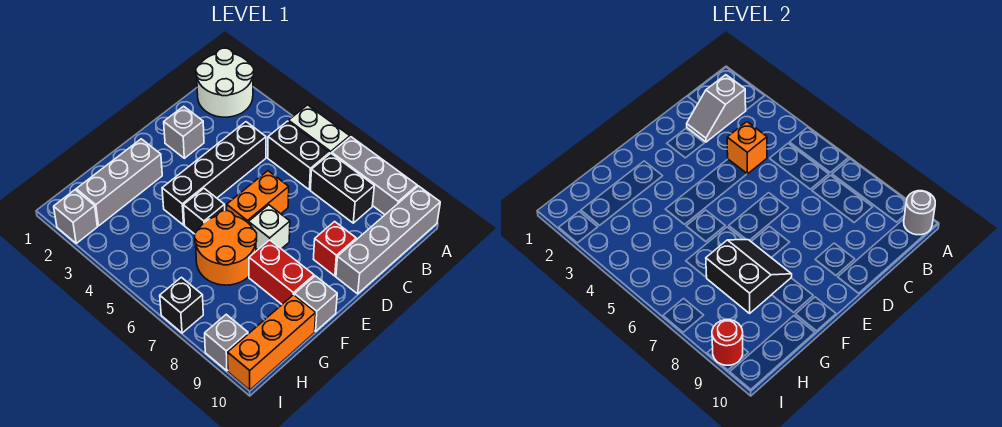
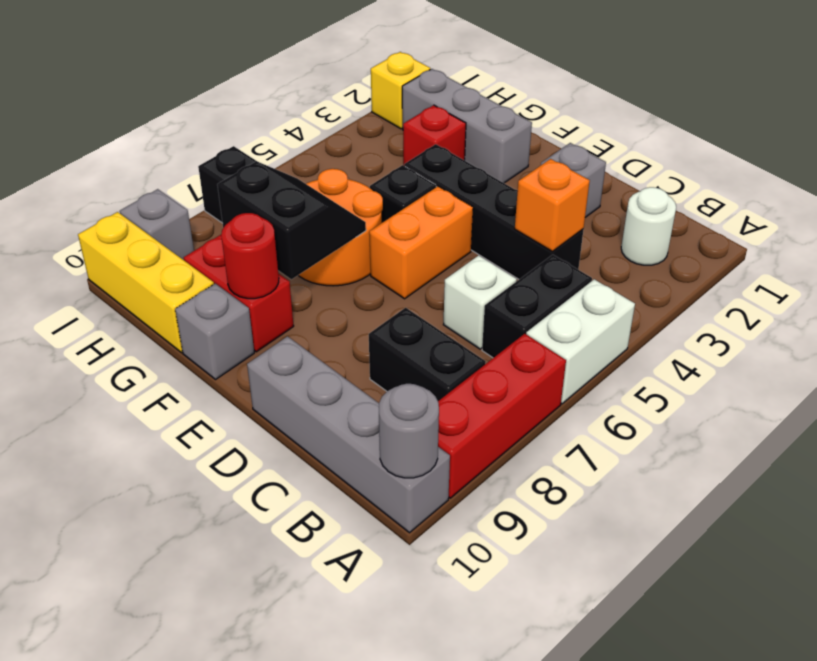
white 2x2 round brick [196,48,254,117] -> white 1x1 round brick [621,187,676,265]
grey 1x3 brick [332,137,417,215] -> red 1x3 brick [438,334,566,498]
grey 1x2 slope [687,75,746,142] -> none
black 1x2 brick [310,153,374,223] -> black 1x2 brick turned to [369,308,486,401]
orange 1x2 brick [227,171,289,223] -> orange 1x2 brick turned to [369,186,473,299]
red 1x1 brick [314,222,356,276] -> red 1x1 brick moved to [403,105,466,166]
white 1x1 brick [249,205,290,250] -> white 1x1 brick moved to [443,255,517,349]
black 2x2 slope [706,240,792,313] -> black 2x2 slope turned to [217,161,366,279]
red 1x2 brick [249,240,314,304] -> red 1x2 brick turned to [184,235,294,352]
orange 1x3 brick [228,295,316,390] -> yellow 1x3 brick [78,212,214,353]
grey 1x1 brick [54,190,97,243] -> yellow 1x1 brick [371,52,430,129]
red 1x1 round brick [712,320,743,365] -> red 1x1 round brick moved to [221,213,279,299]

